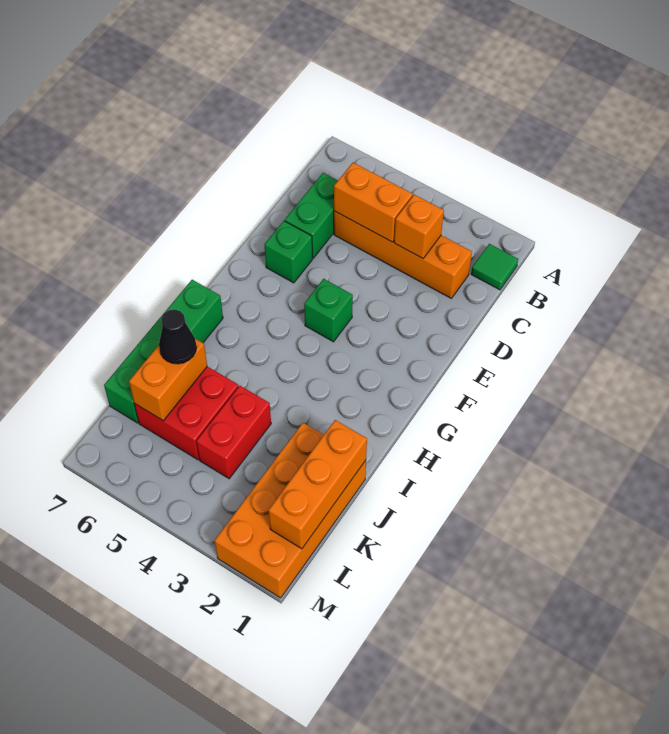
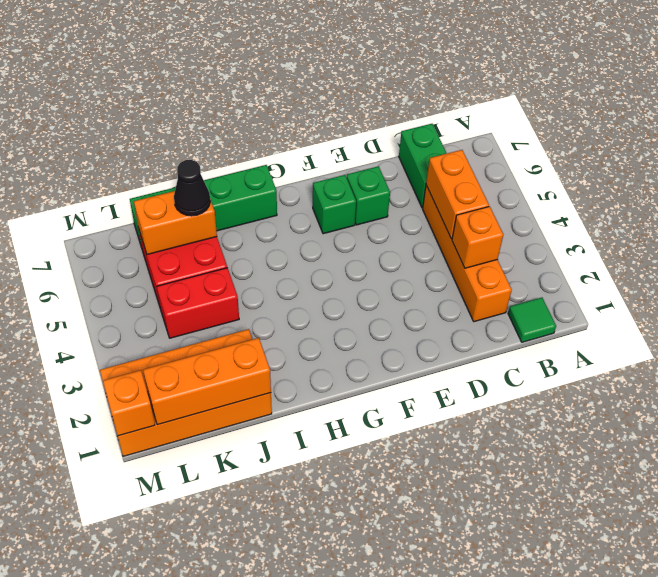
green 1x2 brick [285,173,338,258] -> green 1x2 brick turned to [399,124,447,208]
green 1x1 brick [304,279,353,342] -> green 1x1 brick moved to [313,175,356,234]
none -> orange 1x1 brick [103,370,155,436]

